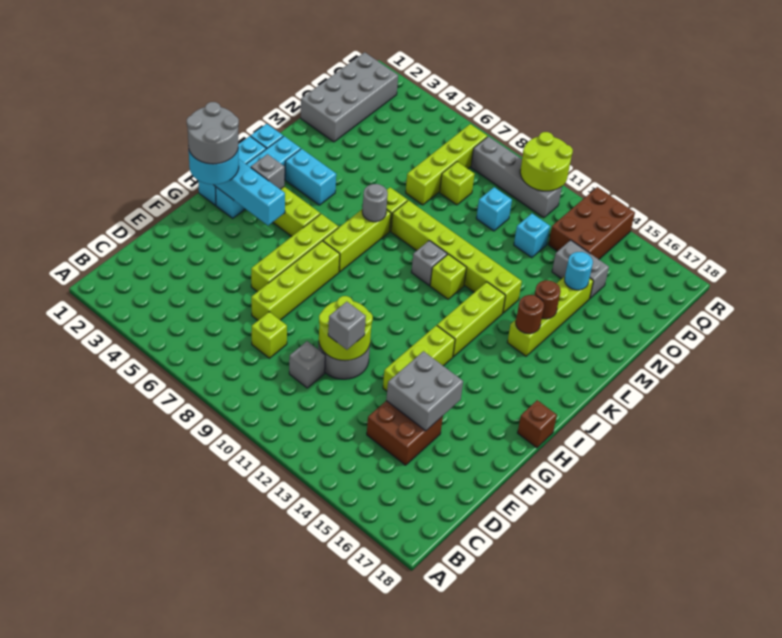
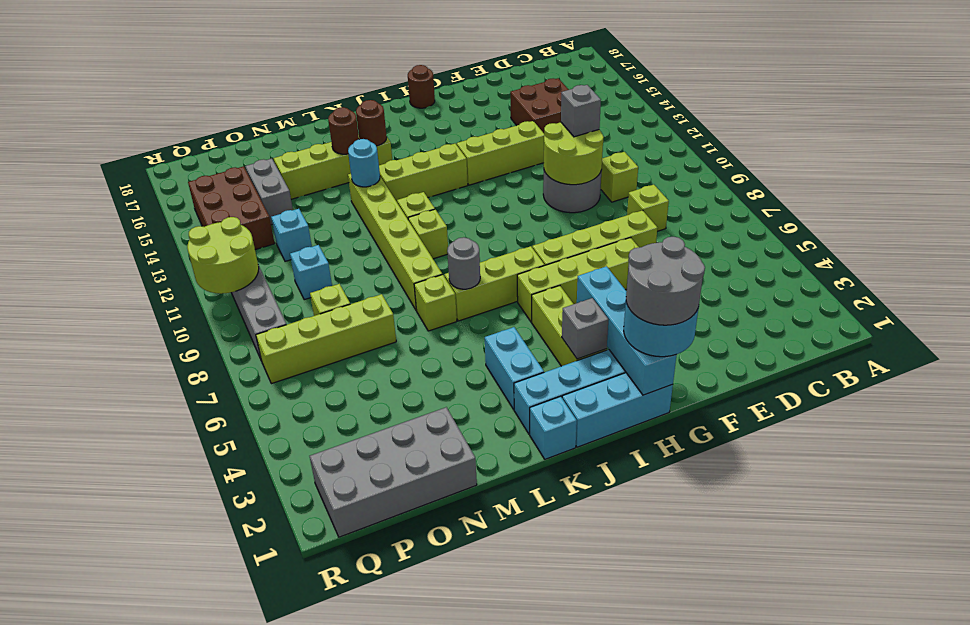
grey 1x1 brick [289,341,325,388] -> lime 1x1 brick [601,152,638,202]
grey 2x2 brick [386,351,463,431] -> none
brown 1x1 brick [518,400,557,448] -> brown 1x1 round brick [408,65,435,108]
grey 1x1 brick [411,241,447,285] -> lime 1x1 brick [408,209,448,259]
cyan 1x1 round brick [565,252,593,290] -> cyan 1x1 round brick moved to [348,139,380,187]
brown 2x3 brick [548,187,635,259] -> brown 2x3 brick turned to [188,166,275,250]

